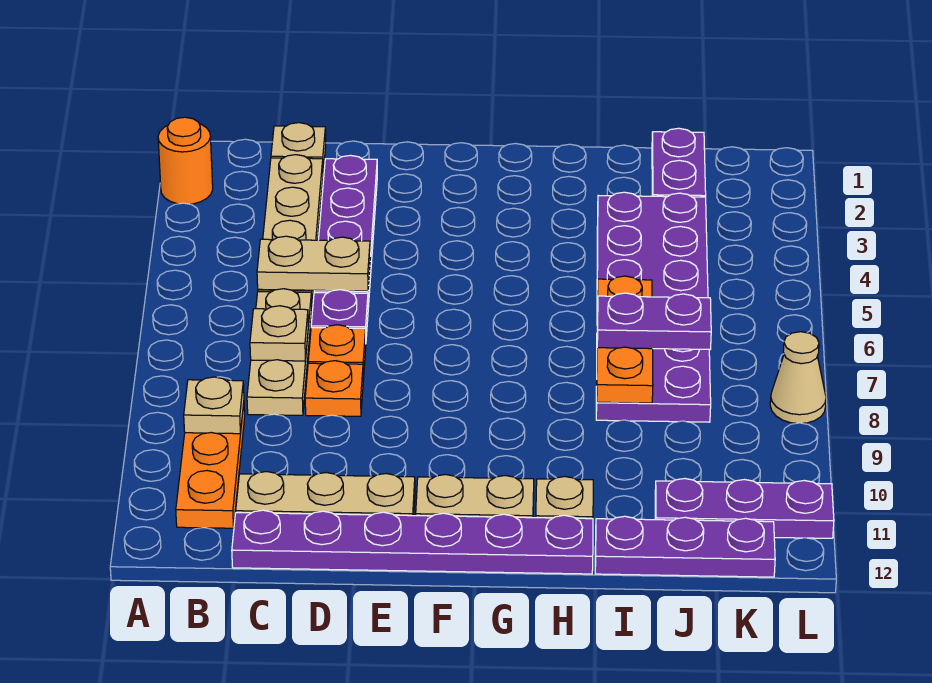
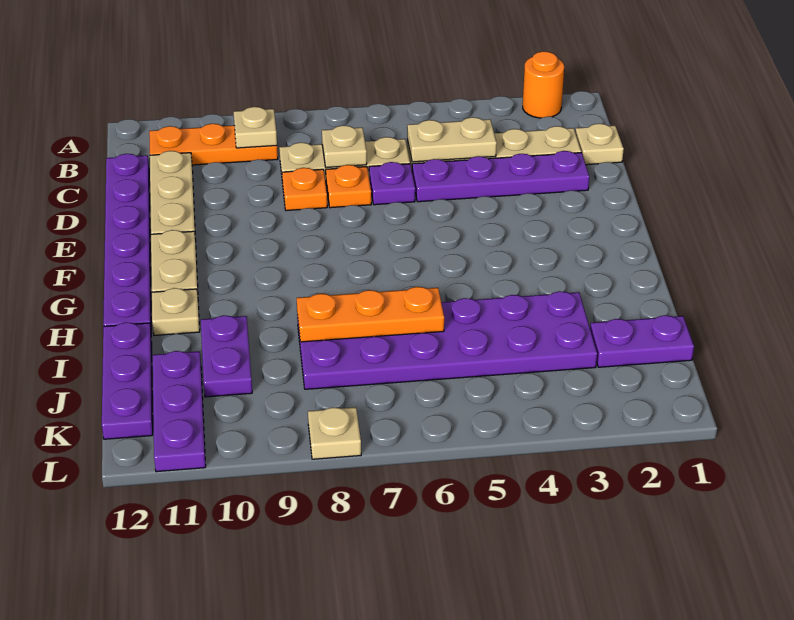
tan 1x2 plate [257,236,370,291] -> tan 1x2 plate turned to [407,117,497,162]
purple 1x2 plate [597,293,711,349] -> purple 1x2 plate moved to [201,315,252,397]
tan 1x1 cone [770,332,826,423] -> tan 1x1 plate [308,407,361,459]

